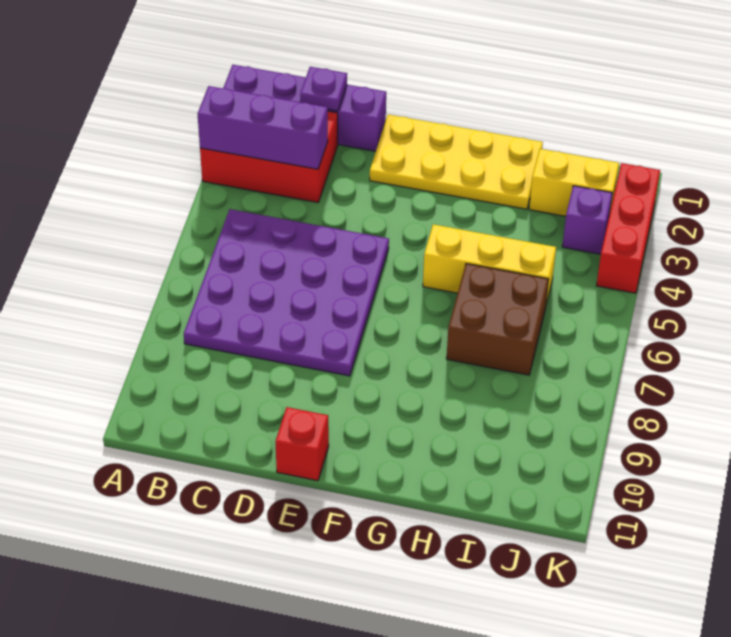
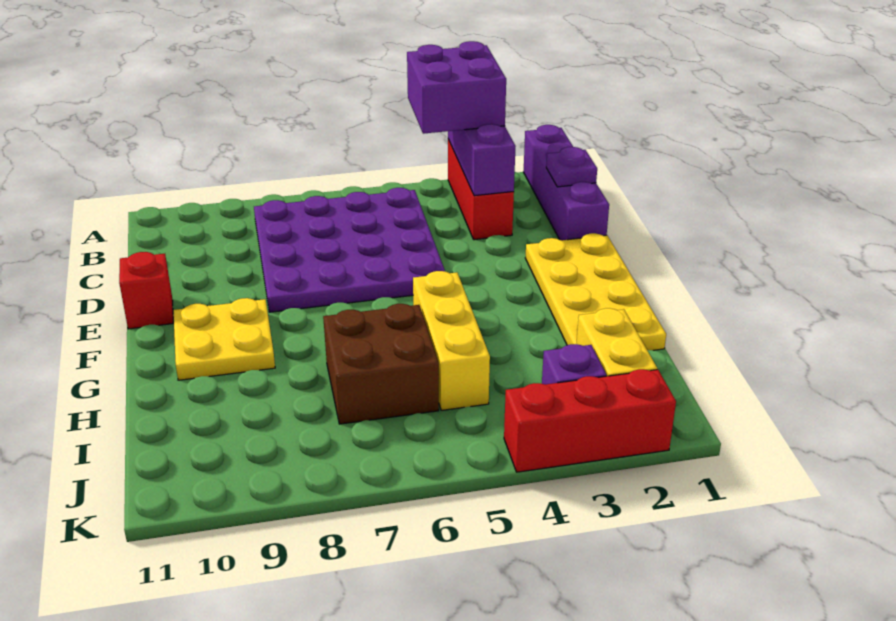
red 2x3 brick [200,111,338,202] -> red 1x3 brick [448,139,514,240]
none -> purple 2x2 brick [407,41,506,134]
none -> yellow 2x2 plate [173,298,275,380]

